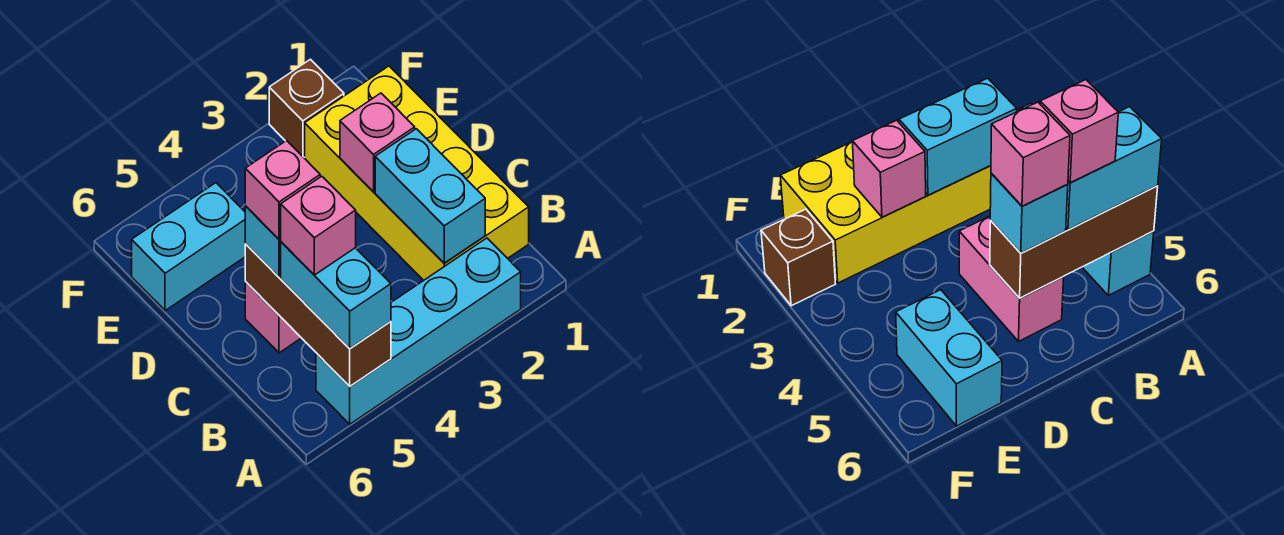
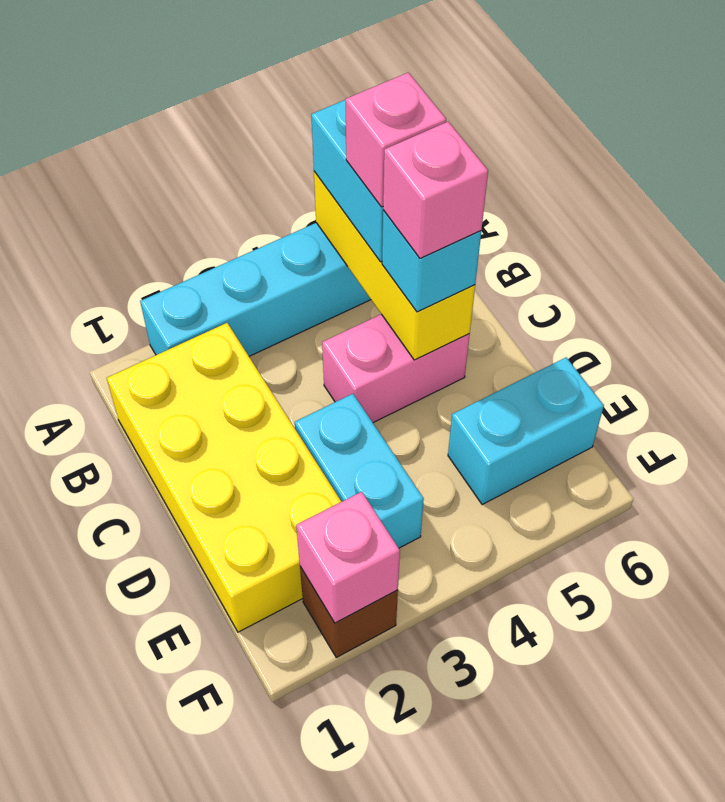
brown 1x3 brick [245,244,391,386] -> yellow 1x3 brick [314,172,475,360]
cyan 1x2 brick [375,129,485,263] -> cyan 1x2 brick moved to [295,394,424,548]
pink 1x1 brick [340,93,415,192] -> pink 1x1 brick moved to [296,492,400,623]

